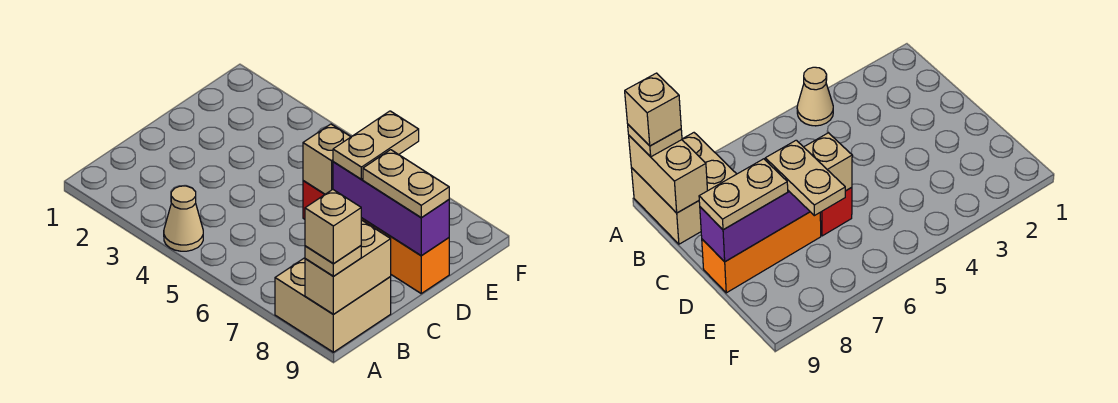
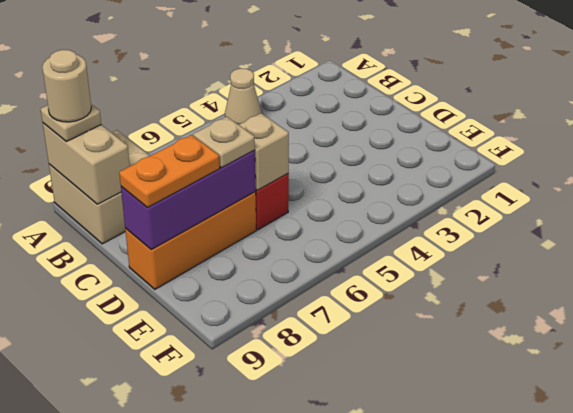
tan 1x1 brick [305,190,361,264] -> tan 1x1 round brick [42,50,91,122]
tan 1x2 plate [333,111,419,179] -> tan 1x1 plate [193,117,255,168]
tan 1x2 plate [363,150,449,218] -> orange 1x2 plate [119,135,220,208]

